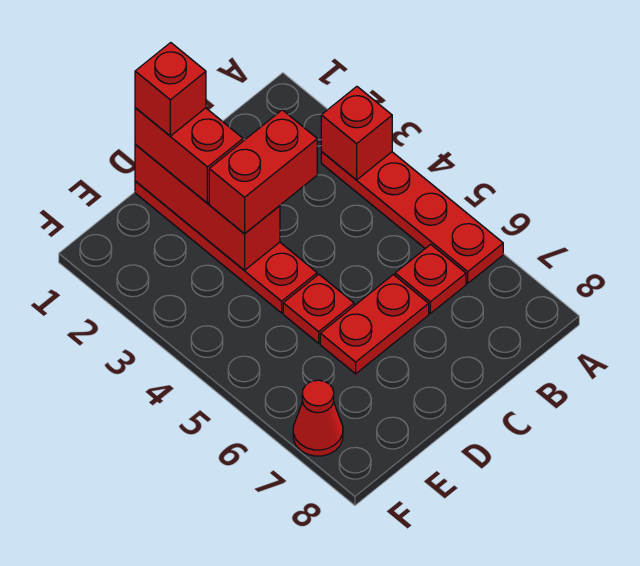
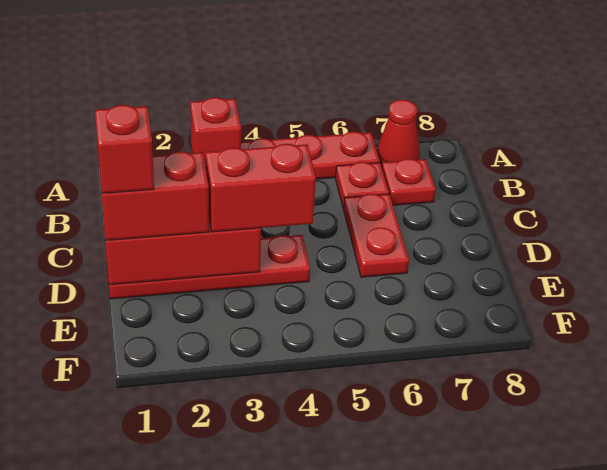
red 1x2 brick [209,110,317,234] -> red 1x2 brick turned to [206,144,316,232]
red 1x1 plate [283,274,354,343] -> red 1x1 plate moved to [382,159,436,205]
red 1x1 cone [293,380,343,456] -> red 1x1 cone moved to [377,100,420,166]

